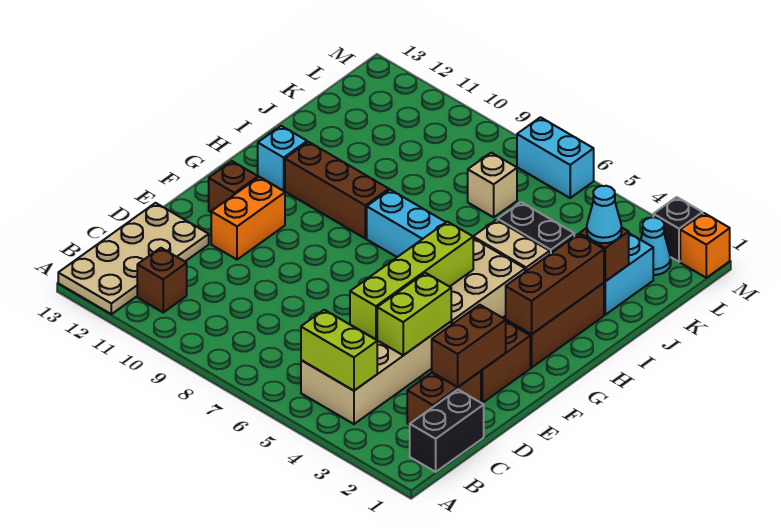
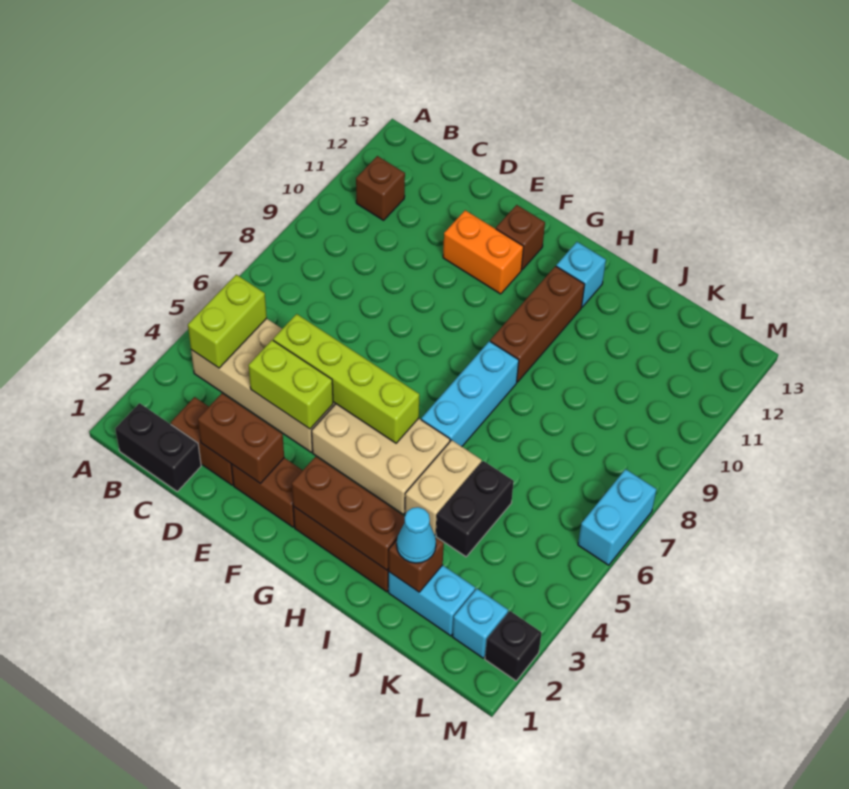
tan 2x4 plate [58,203,209,314] -> none
tan 1x1 brick [468,153,517,217] -> none
cyan 1x1 cone [641,218,671,275] -> cyan 1x1 brick [452,589,508,658]
orange 1x1 brick [680,213,730,278] -> none

